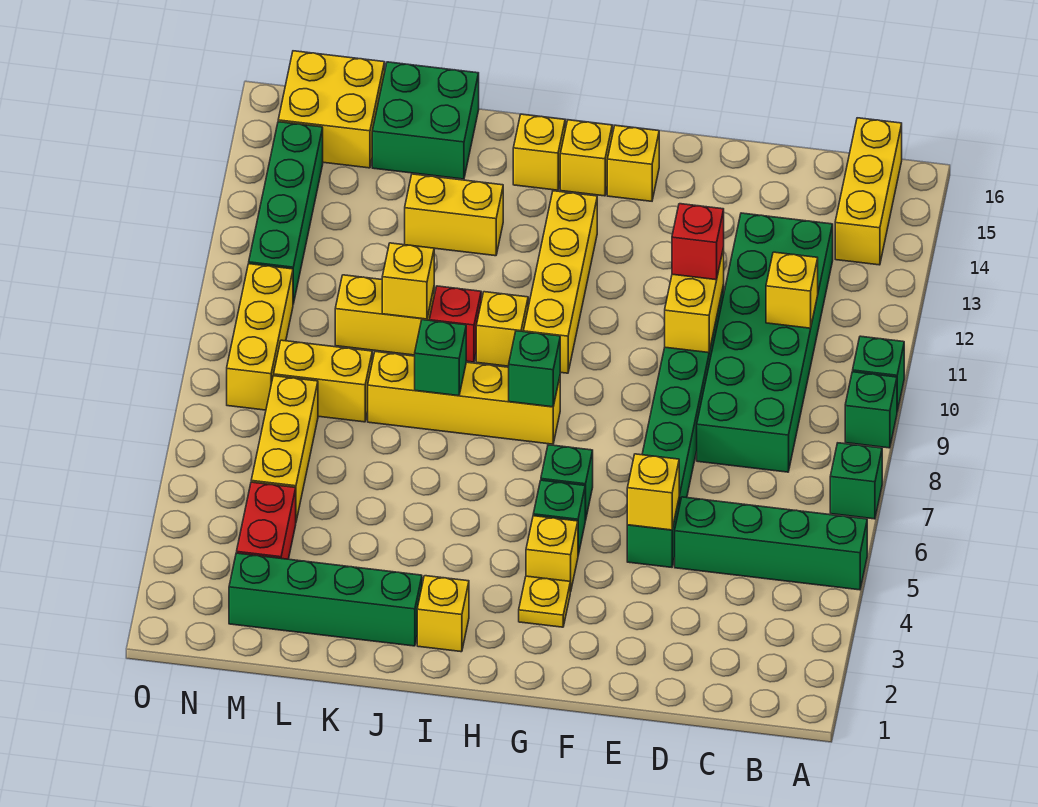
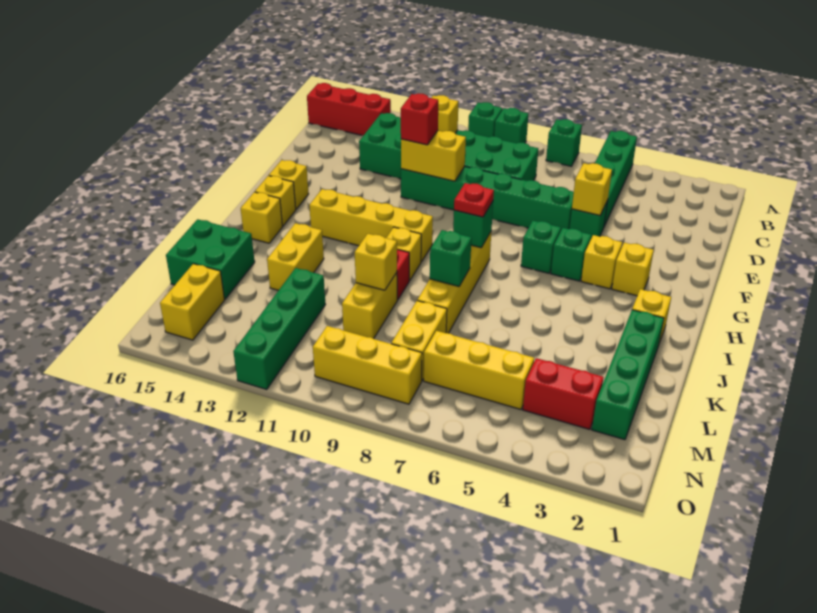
yellow 1x3 brick [835,118,902,265] -> red 1x3 brick [307,83,391,135]
yellow 1x1 plate [519,576,570,627] -> yellow 1x1 brick [612,243,654,296]
none -> red 1x1 plate [454,183,494,217]
yellow 2x2 brick [278,51,385,168] -> yellow 1x2 brick [160,264,225,340]
green 1x4 brick [249,122,323,304] -> green 1x4 brick turned to [233,268,325,389]

